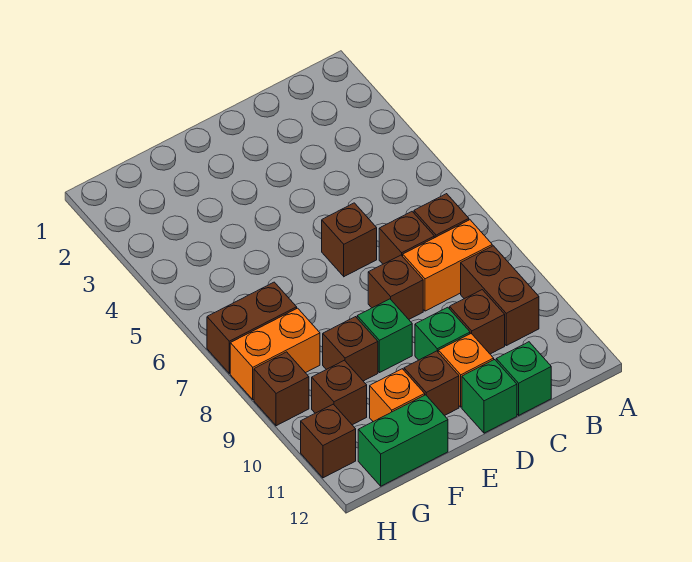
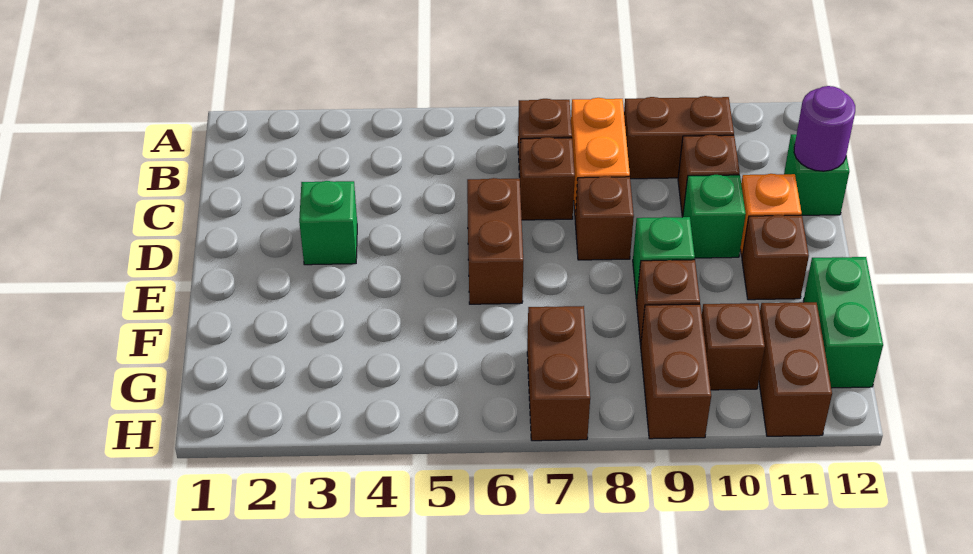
none -> purple 1x1 round brick [794,86,855,171]
brown 1x1 brick [322,203,377,277] -> brown 1x2 brick [467,178,523,304]
green 1x1 brick [462,360,517,433] -> green 1x1 brick moved to [299,181,357,265]
orange 1x1 brick [370,369,425,422] -> none
orange 1x2 brick [230,308,320,399] -> none
brown 1x1 brick [254,352,309,426] -> brown 1x2 brick [641,304,711,439]
brown 1x1 brick [301,404,356,478] -> brown 1x2 brick [759,302,832,436]

